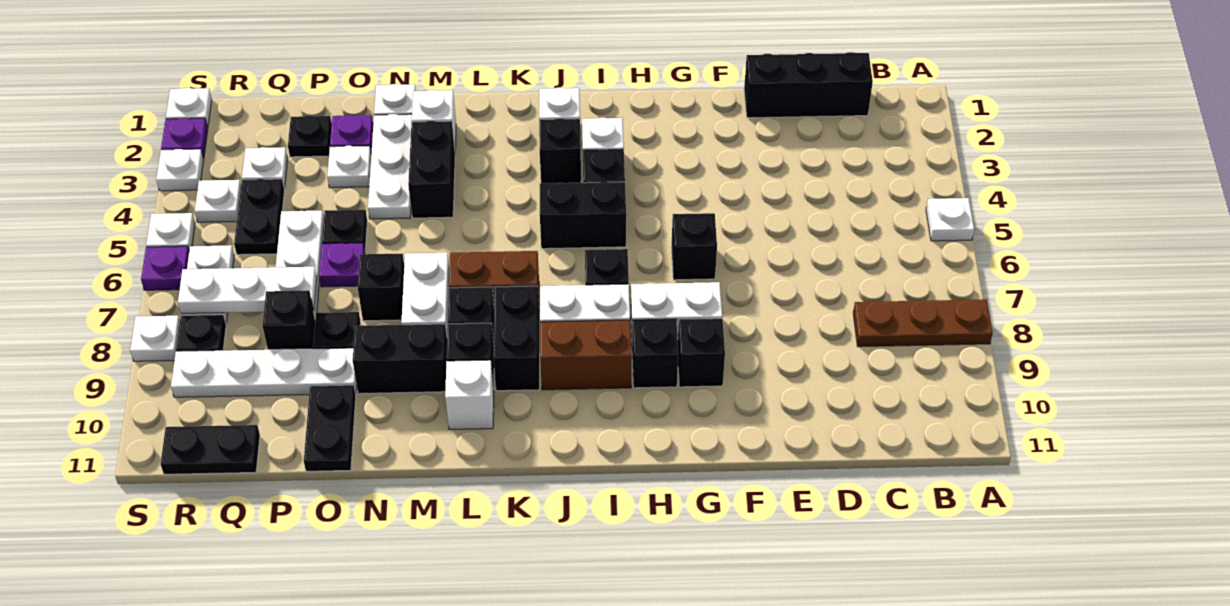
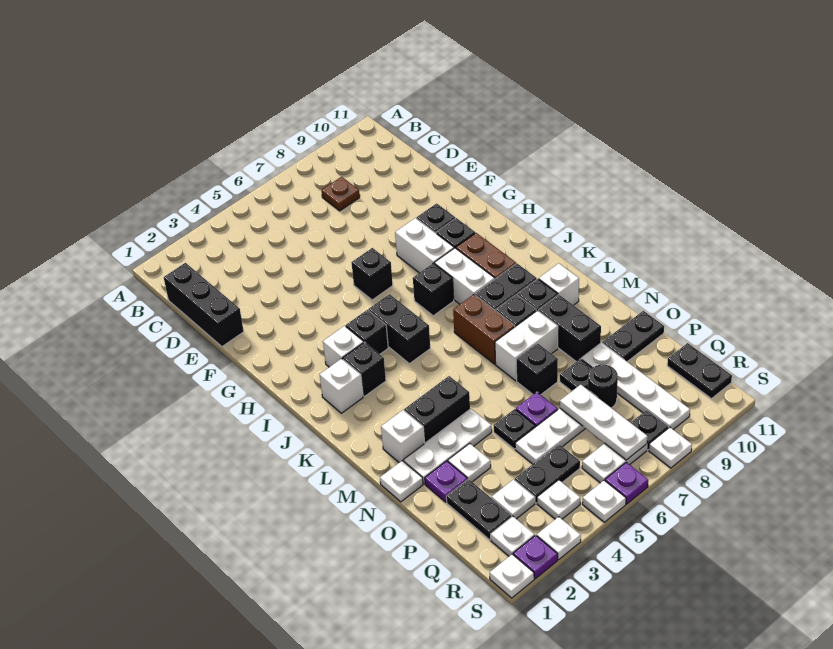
white 1x1 plate [926,198,974,241] -> white 1x1 plate moved to [491,516,535,556]
brown 1x3 plate [853,299,993,347] -> brown 1x1 plate [322,177,360,211]
black 1x1 plate [288,116,332,157] -> black 1x2 plate [446,479,512,540]
black 1x1 brick [263,290,315,350] -> black 1x1 round brick [588,365,618,408]

